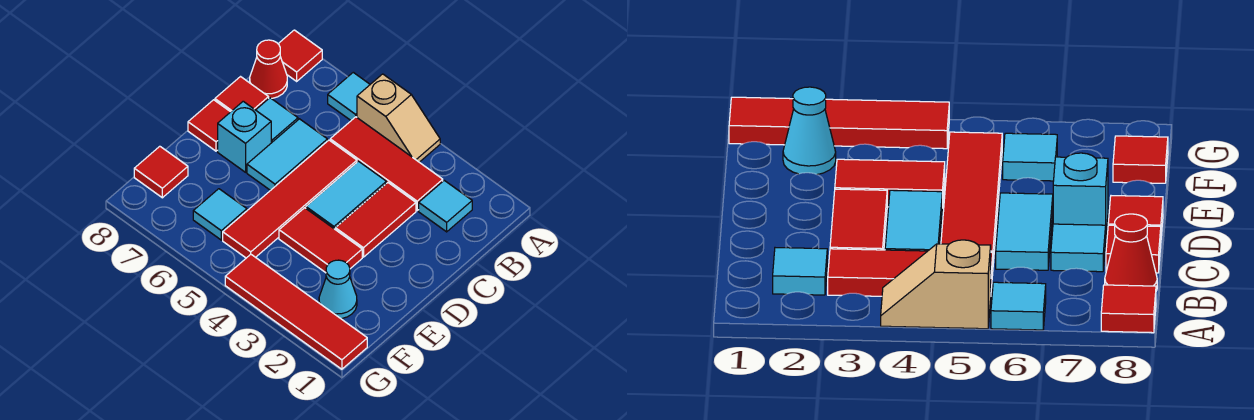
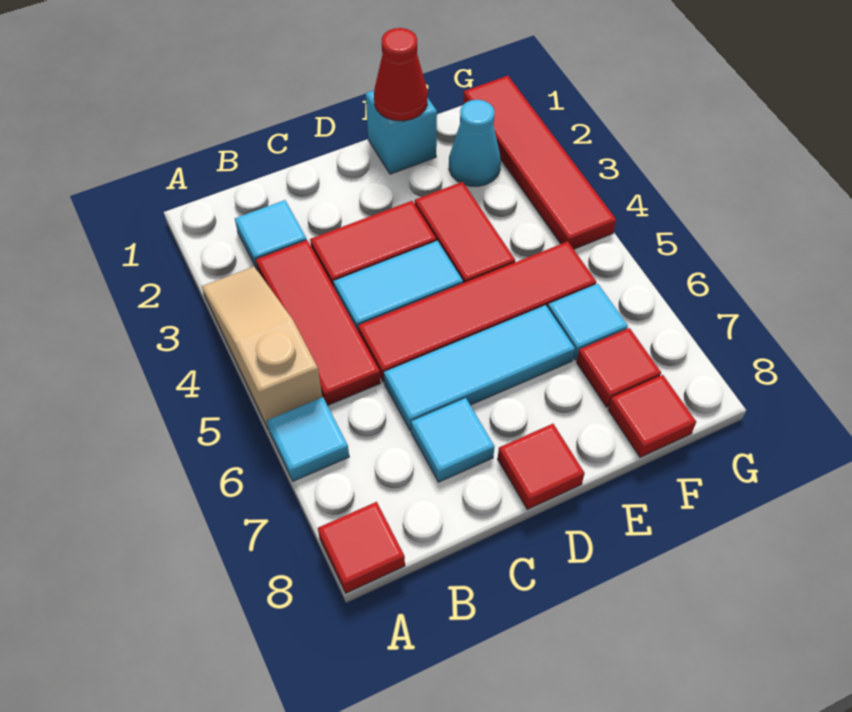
tan 1x2 slope [357,74,440,162] -> tan 1x3 slope [202,267,322,430]
red 1x1 cone [250,40,287,98] -> red 1x1 cone moved to [374,28,428,121]
cyan 1x2 tile [247,119,328,191] -> cyan 1x3 tile [384,305,575,431]
red 1x1 tile [215,77,269,112] -> red 1x1 tile moved to [576,328,661,407]
cyan 1x1 brick [218,101,271,172] -> cyan 1x1 brick moved to [366,91,437,174]

